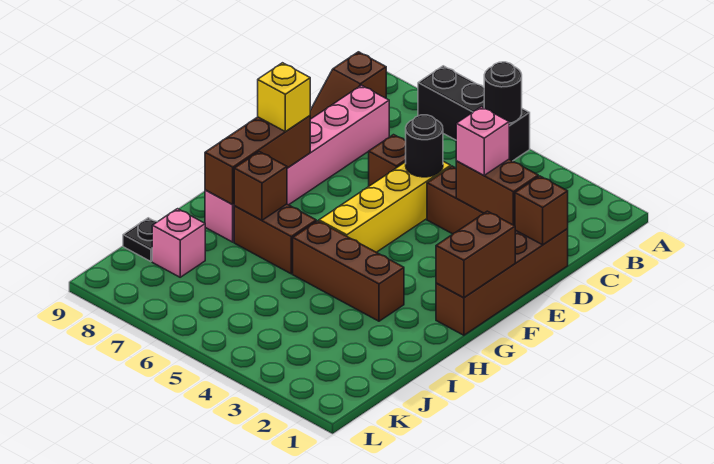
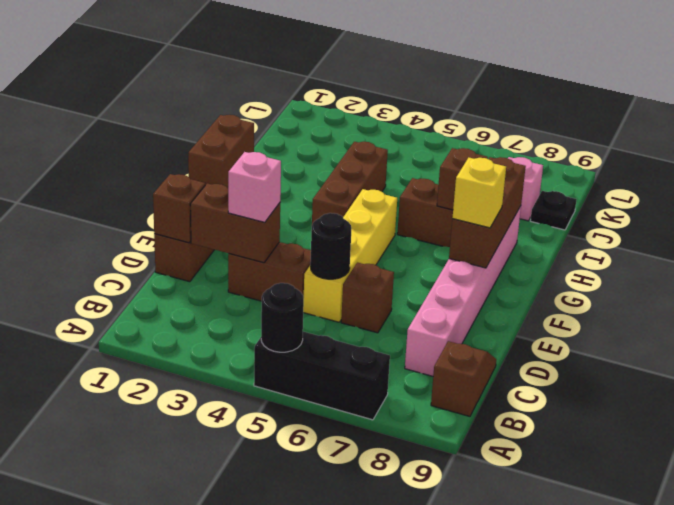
brown 1x3 brick [293,221,404,321] -> brown 1x3 brick turned to [312,142,388,224]

